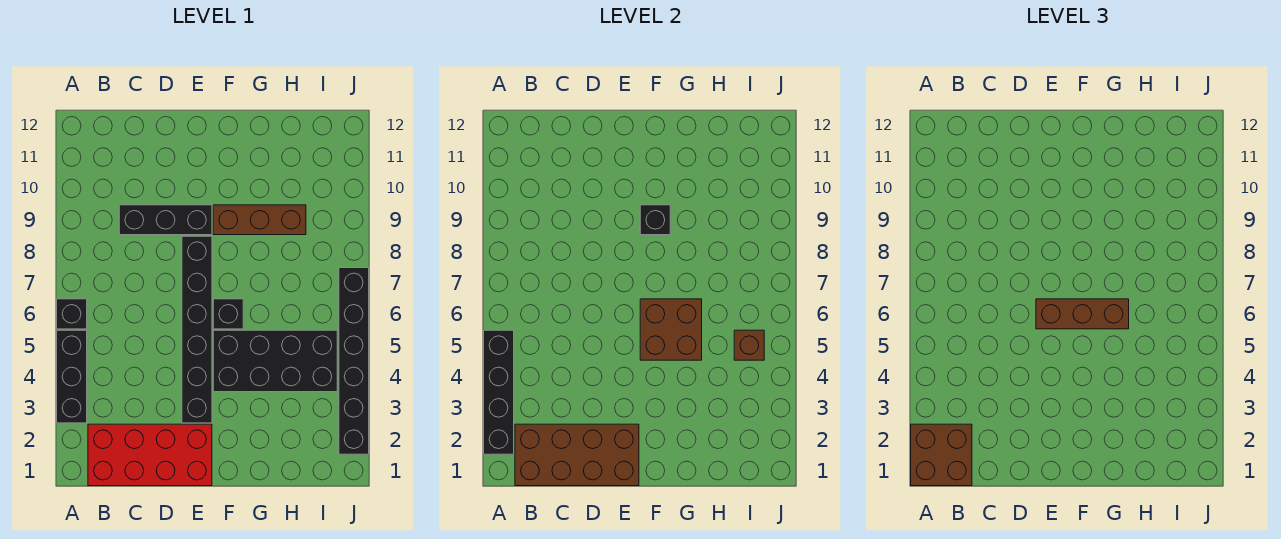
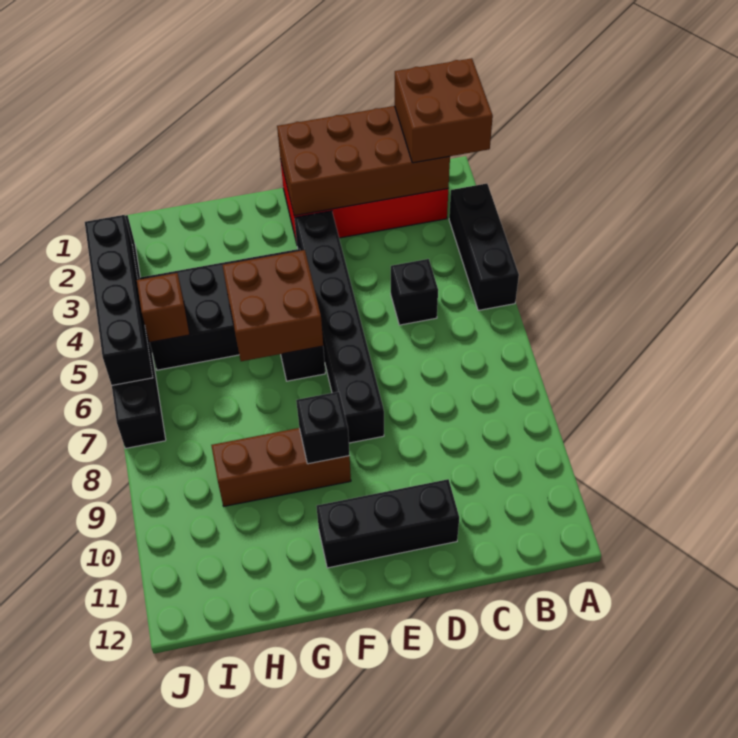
black 1x4 brick [484,330,514,454] -> black 1x4 brick moved to [85,215,153,385]
black 1x1 brick [57,299,87,329] -> black 1x1 brick moved to [391,259,438,325]
black 1x3 brick [119,205,212,235] -> black 1x3 brick moved to [317,479,459,568]
brown 1x3 brick [1036,299,1129,329] -> none

